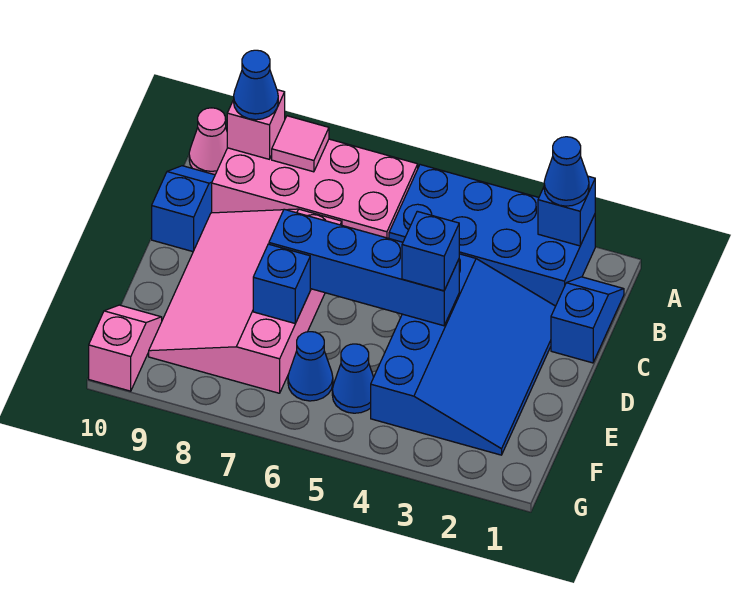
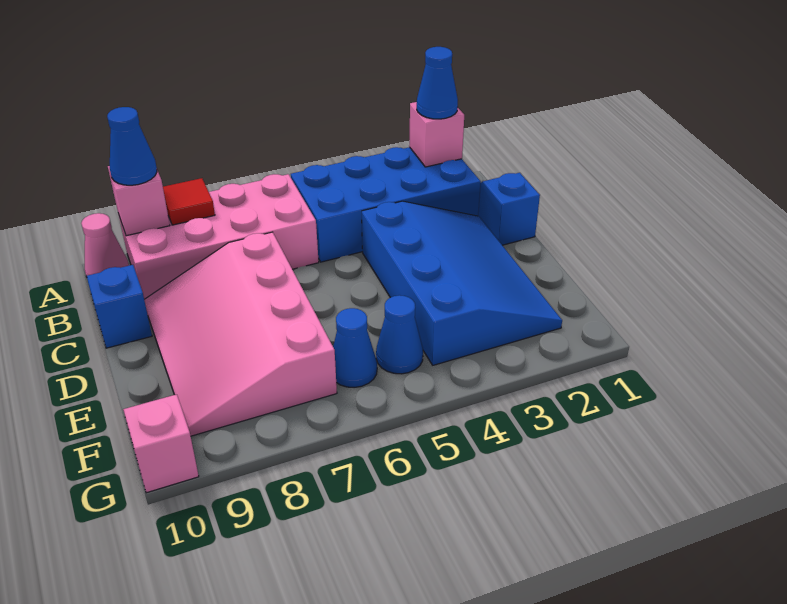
blue 1x1 brick [538,176,595,246] -> pink 1x1 brick [409,102,464,167]
pink 1x1 tile [272,116,329,172] -> red 1x1 tile [163,178,215,225]
blue 1x4 brick [269,209,459,326] -> none
blue 1x1 brick [402,211,459,291] -> none
blue 1x1 brick [253,244,310,323] -> none

